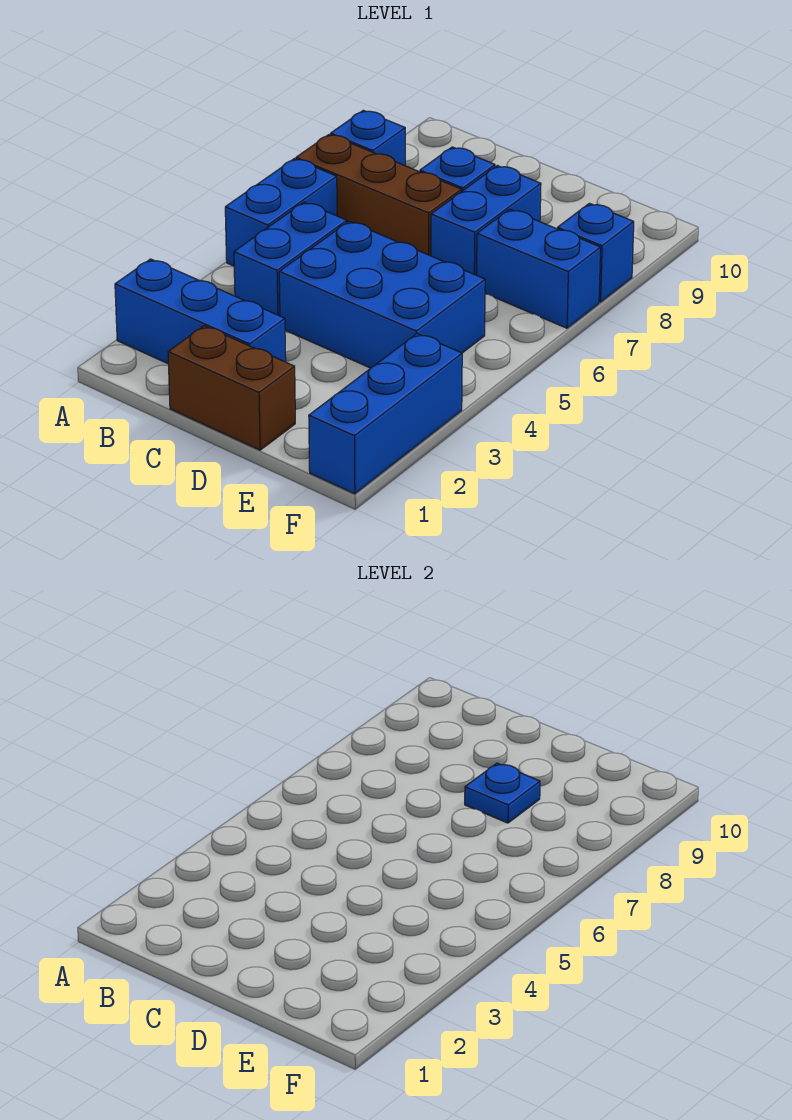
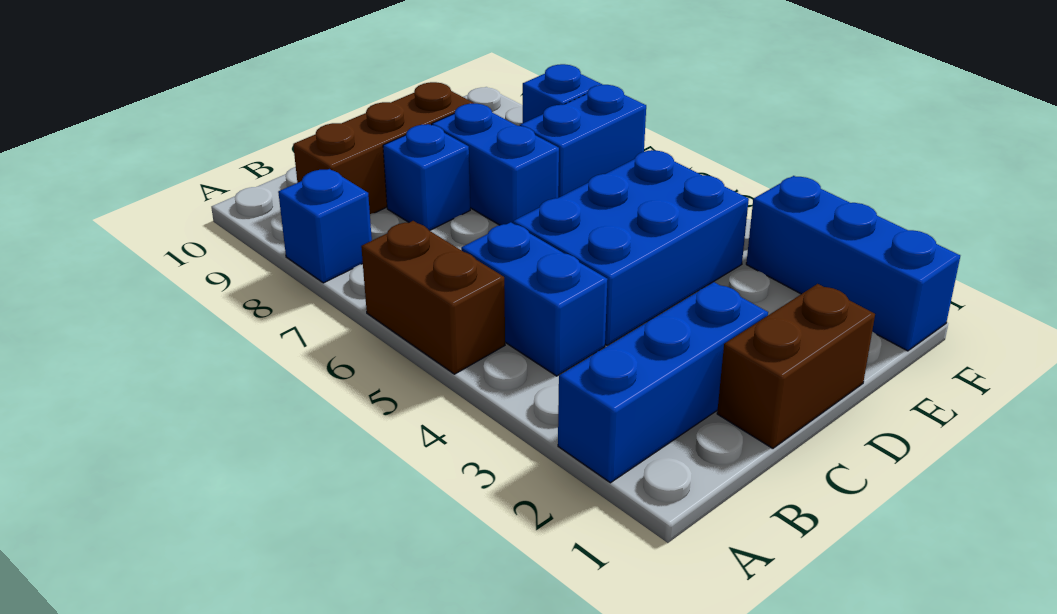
blue 1x2 brick [225,159,337,266] -> brown 1x2 brick [361,221,505,374]
brown 1x3 brick [296,134,461,256] -> brown 1x3 brick moved to [293,82,474,214]
blue 1x1 plate [465,763,540,823] -> none

